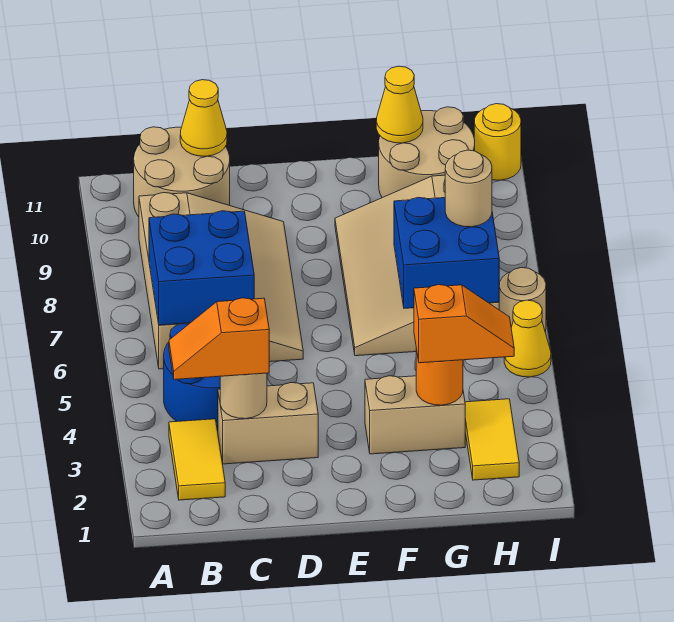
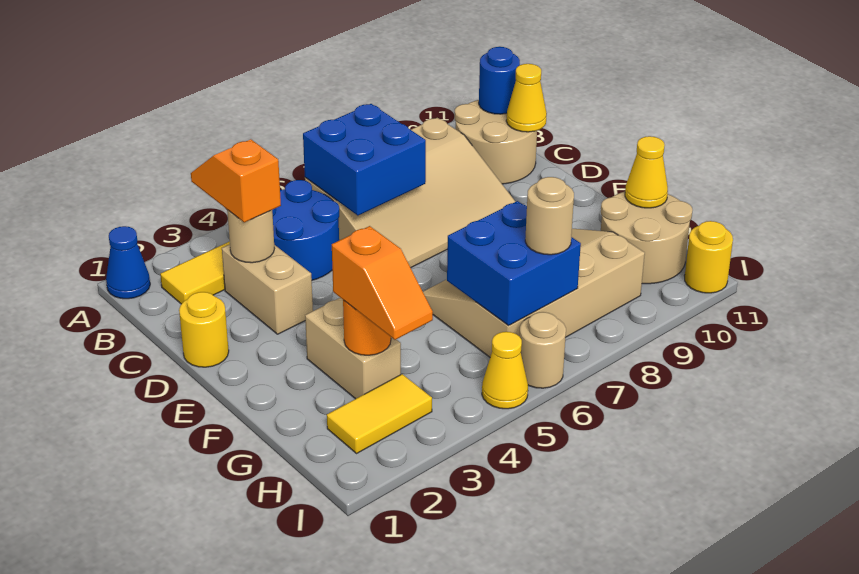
none -> blue 1x1 cone [106,226,150,299]
none -> blue 1x1 round brick [479,47,520,114]
none -> yellow 1x1 round brick [179,292,229,367]

